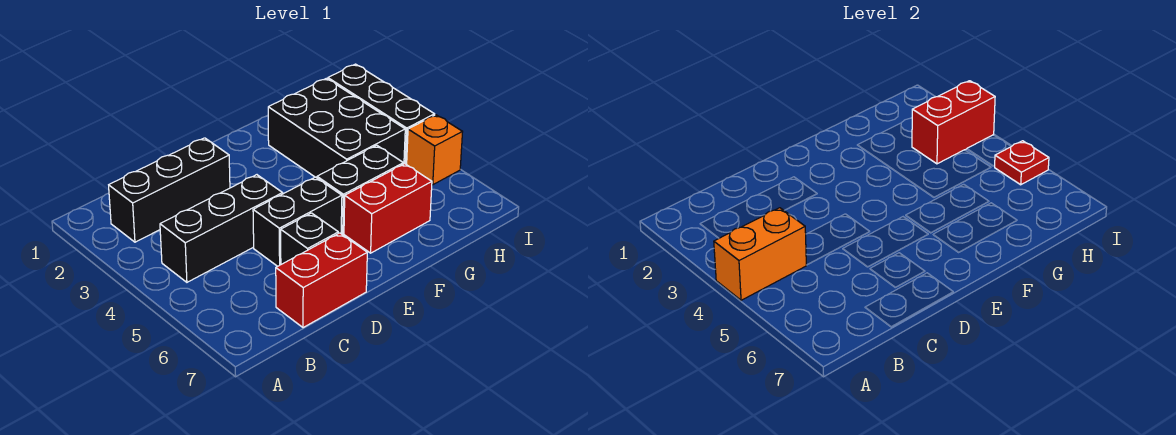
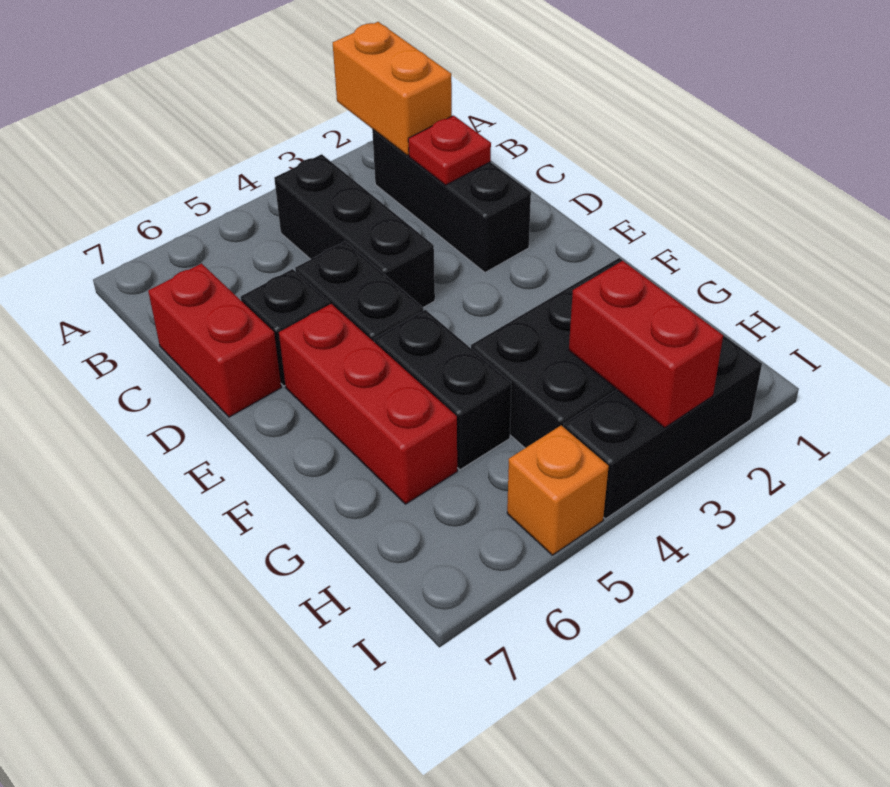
orange 1x2 brick [714,208,806,300] -> orange 1x2 brick moved to [333,22,452,155]
red 1x2 brick [344,164,432,253] -> red 1x3 brick [279,304,457,504]
red 1x1 plate [994,141,1049,185] -> red 1x1 plate moved to [408,116,491,185]

